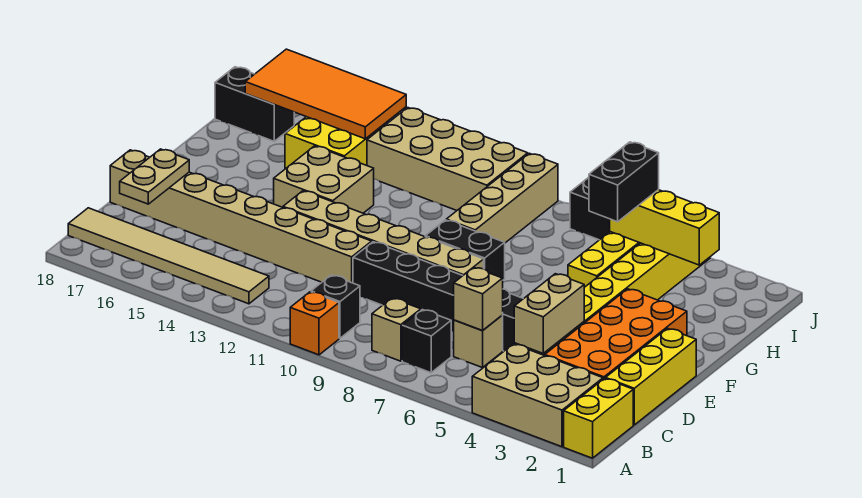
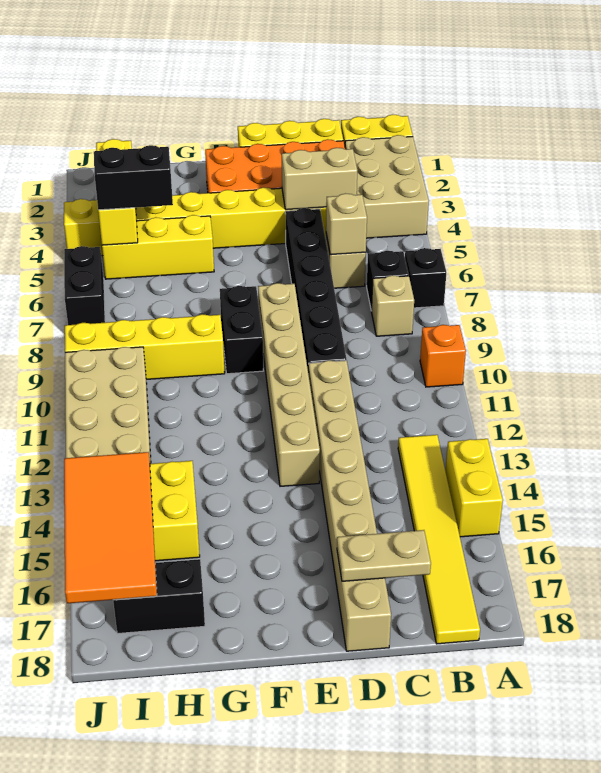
none -> yellow 1x2 brick [445,439,503,537]
black 1x1 brick [311,275,360,338] -> black 1x1 brick moved to [405,248,446,308]
tan 1x6 tile [68,208,269,304] -> yellow 1x6 tile [398,435,480,644]
tan 2x2 brick [274,146,374,213] -> none
tan 1x4 brick [446,153,558,243] -> yellow 1x4 brick [65,314,225,379]
black 1x2 brick [215,67,294,141] -> black 1x2 brick turned to [113,559,205,634]

